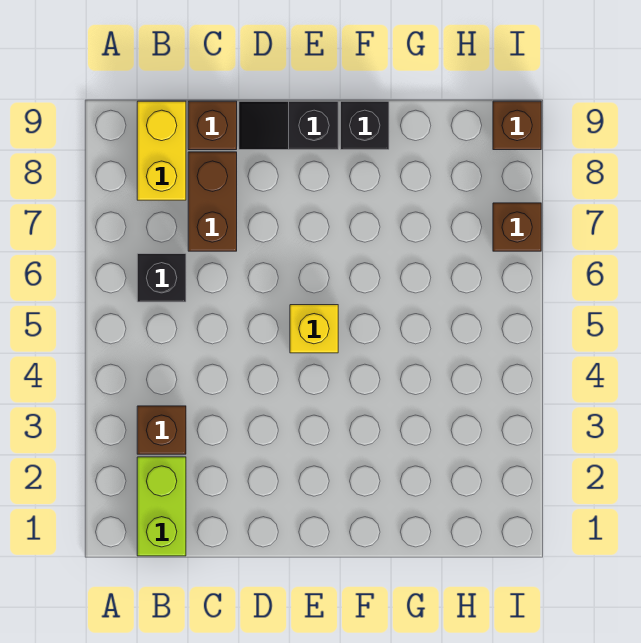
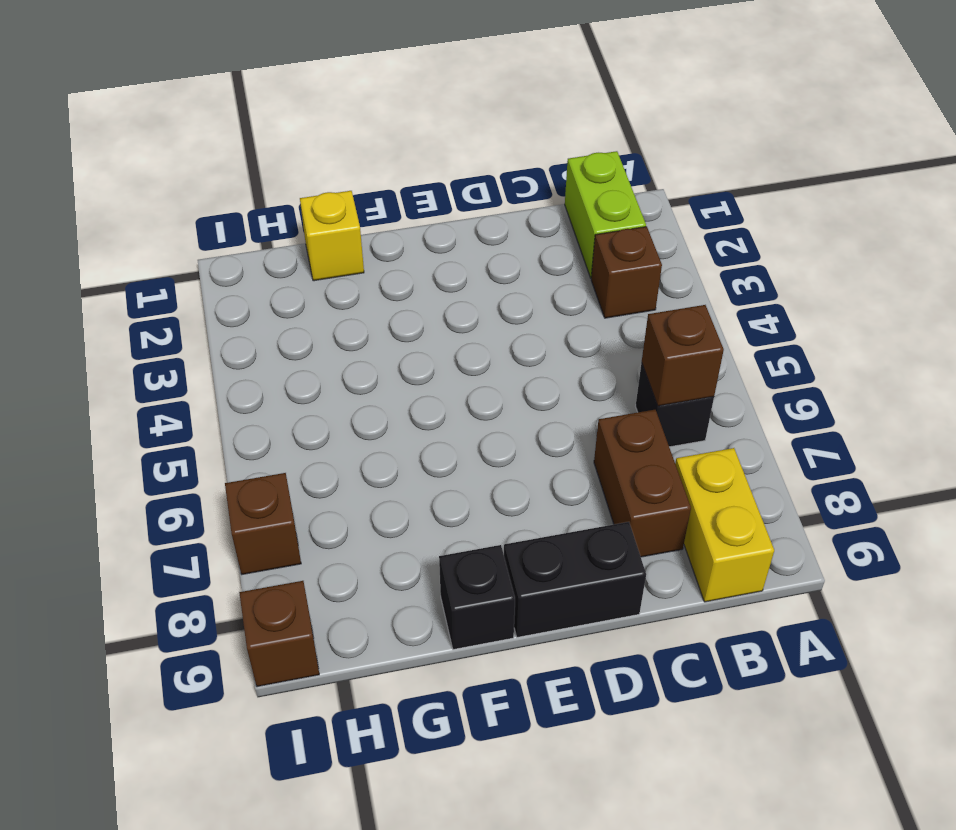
brown 1x1 brick [188,101,237,150] -> brown 1x1 brick moved to [642,305,724,406]
black 1x2 slope [239,101,338,150] -> black 1x2 brick [504,522,646,637]
yellow 1x1 brick [290,305,338,353] -> yellow 1x1 brick moved to [300,191,364,281]

